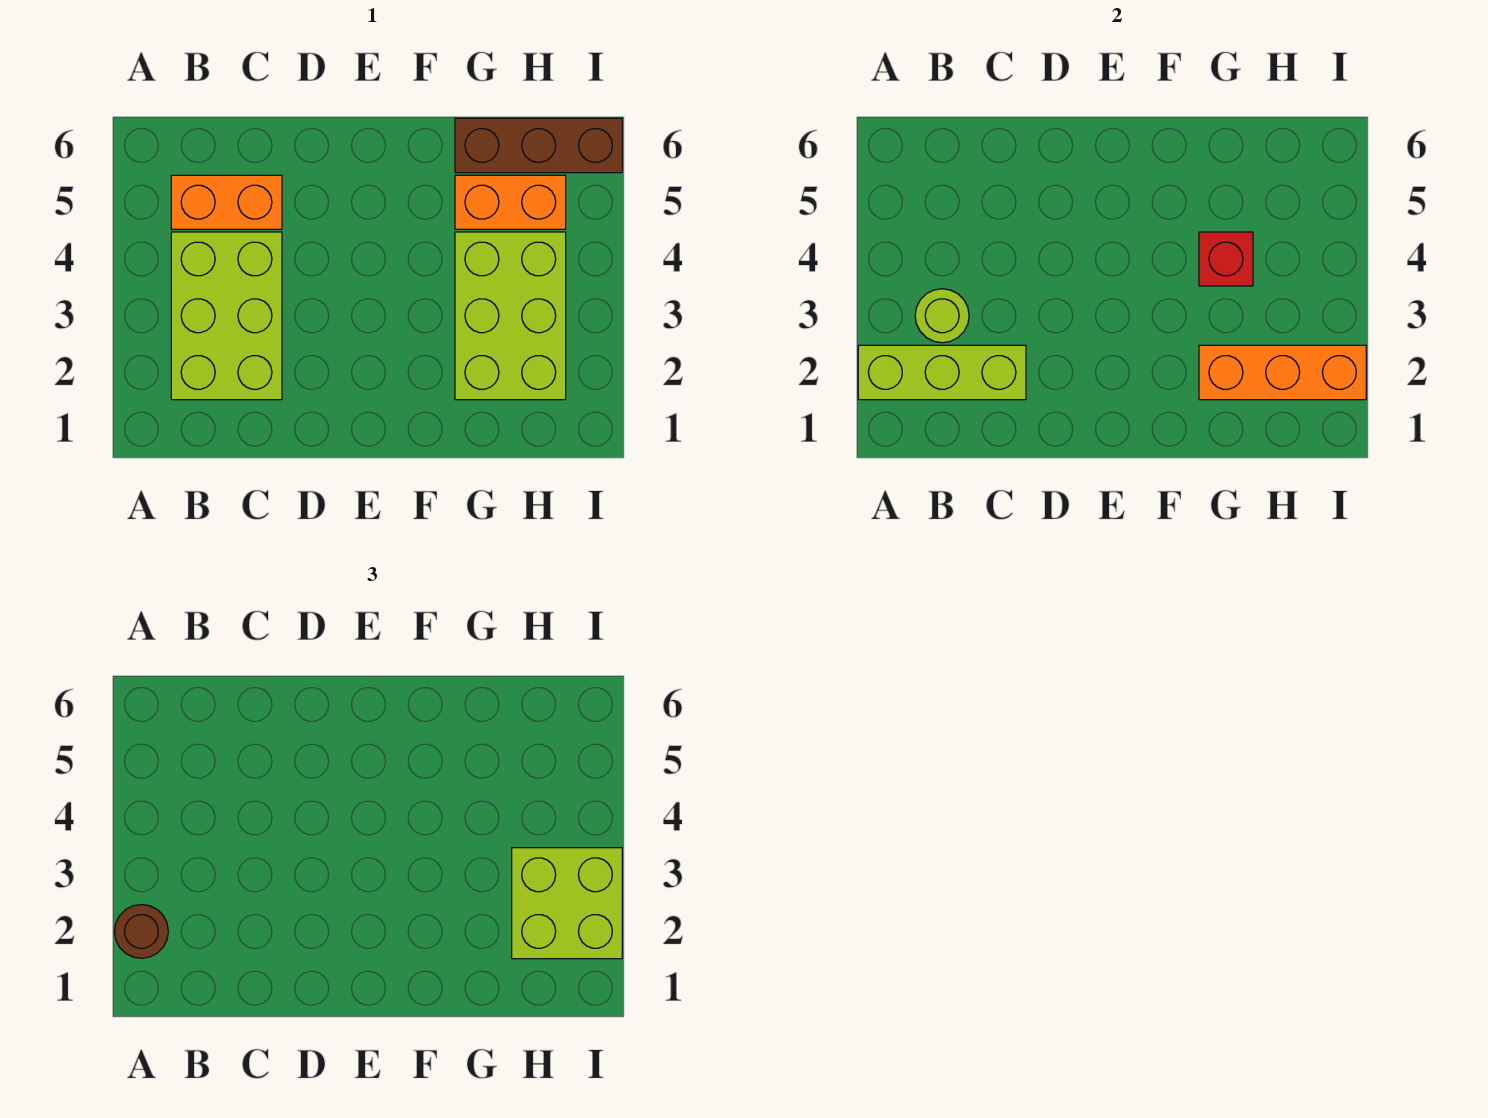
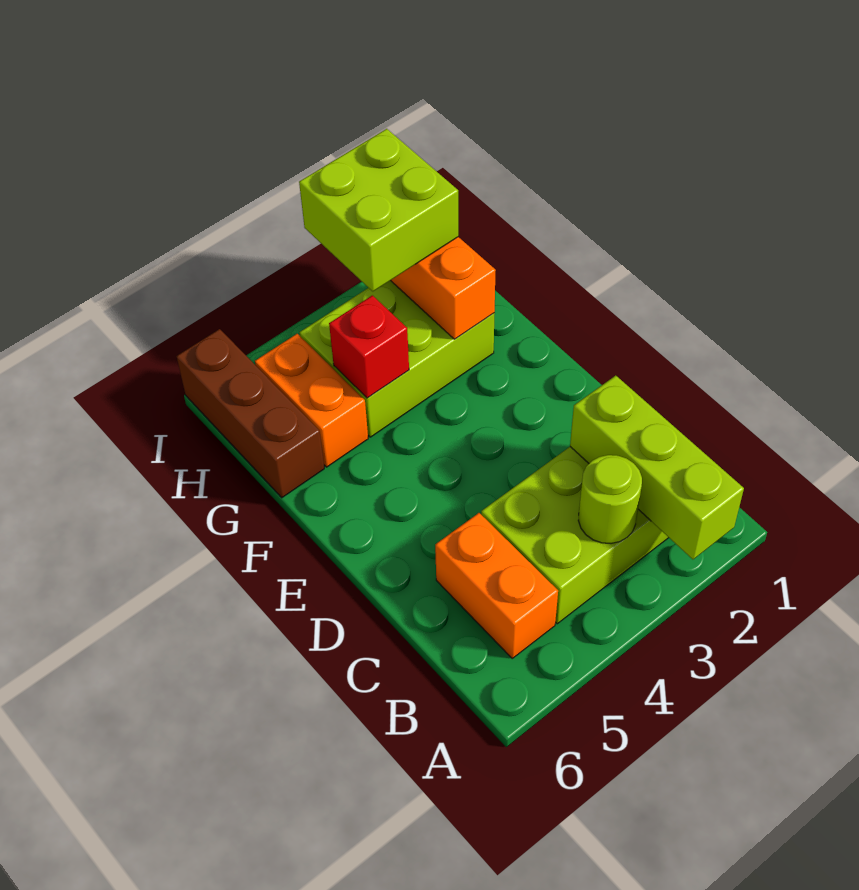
brown 1x1 round brick [114,905,168,958] -> none

